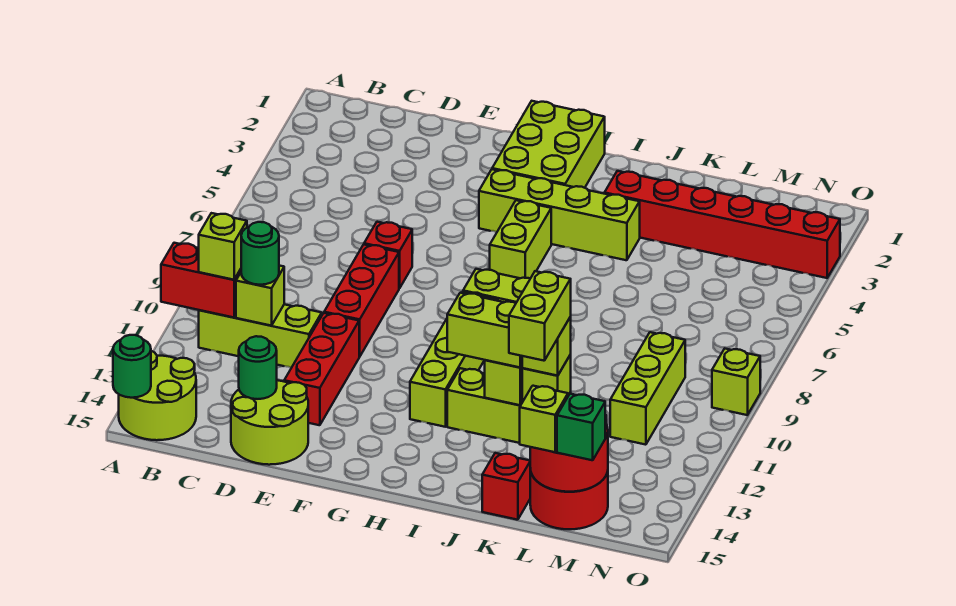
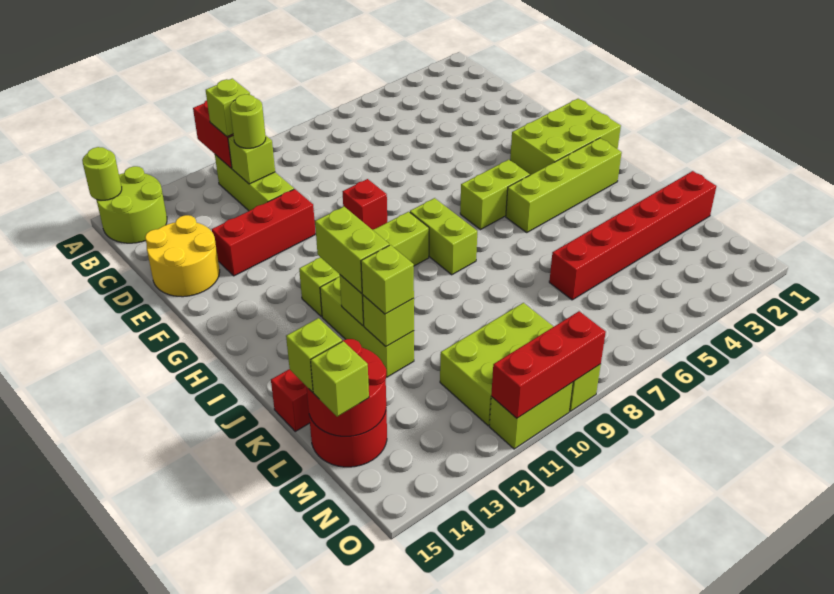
green 1x1 round brick [113,335,151,398] -> lime 1x1 round brick [82,147,122,200]
green 1x1 round brick [241,222,279,285] -> lime 1x1 round brick [230,94,266,148]
lime 2x2 round brick [231,380,308,465] -> yellow 2x2 round brick [145,215,220,297]
green 1x1 round brick [239,336,277,399] -> none
red 1x1 brick [364,222,412,288] -> red 1x1 brick moved to [343,179,387,230]
red 1x3 brick [324,245,399,357] -> red 1x3 brick moved to [491,311,606,418]
lime 1x4 brick [479,169,640,260] -> lime 1x4 brick turned to [506,138,622,232]
red 1x6 brick [605,171,840,278] -> red 1x6 brick turned to [549,171,716,300]
lime 1x2 brick [509,271,571,361] -> lime 1x2 brick moved to [489,382,573,449]
lime 1x3 brick [610,332,685,445] -> lime 2x3 brick [440,303,554,426]
green 1x1 brick [557,394,605,460] -> lime 1x1 brick [311,341,369,417]

